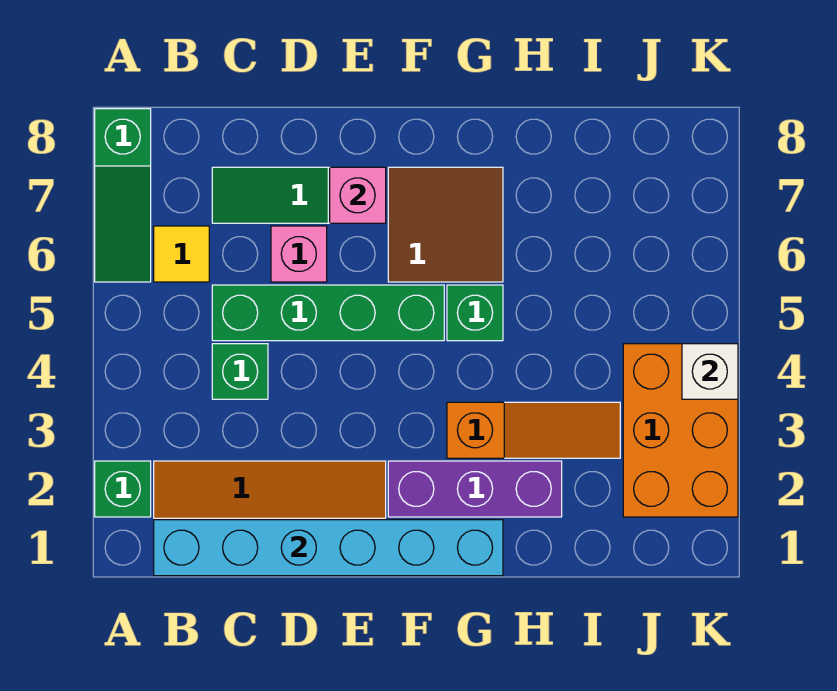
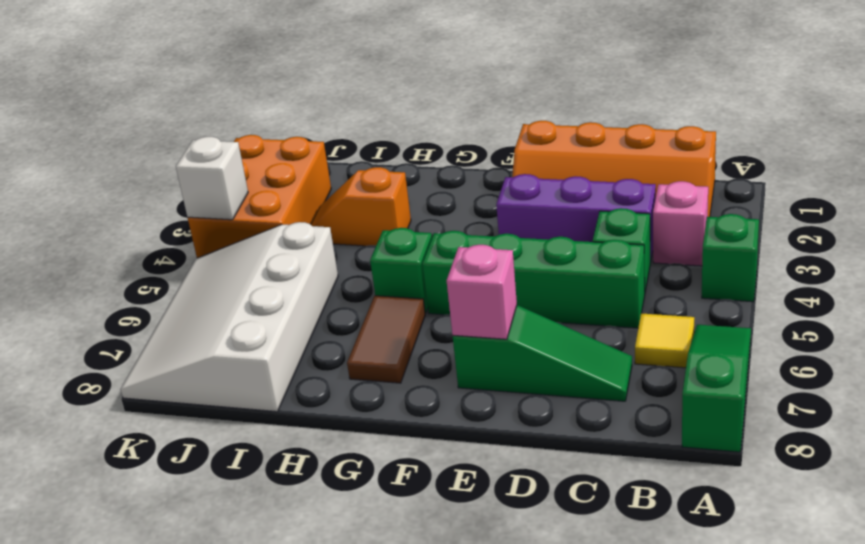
green 1x1 brick [95,461,151,517] -> green 1x1 brick moved to [702,214,759,302]
cyan 1x6 brick [154,520,503,576] -> none
pink 1x1 brick [271,226,327,282] -> pink 1x1 brick moved to [653,181,708,266]
purple 1x3 brick [388,461,562,517] -> purple 1x3 brick moved to [496,174,656,263]
brown 2x2 tile [388,167,503,282] -> brown 1x2 tile [347,296,425,383]
orange 1x3 slope [447,402,620,458] -> orange 1x2 slope [310,167,411,246]
none -> white 3x4 slope [120,222,338,412]

